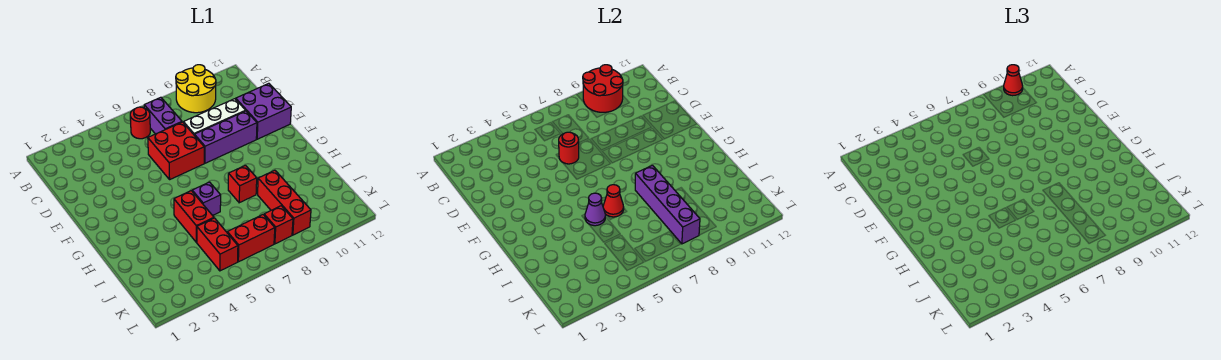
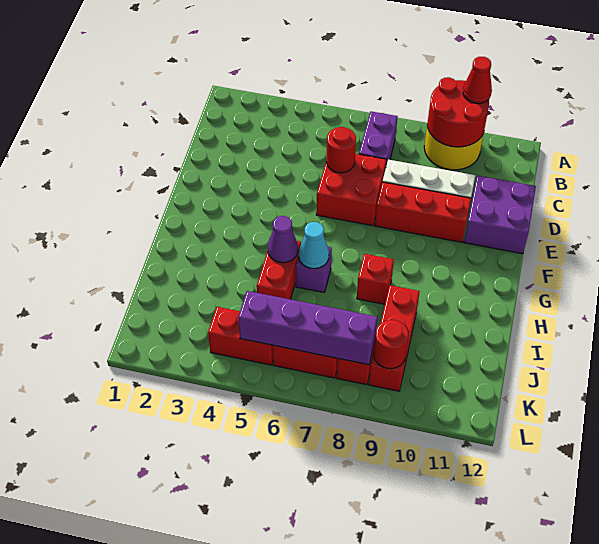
red 1x1 round brick [130,107,150,139] -> red 1x1 round brick moved to [374,320,408,369]
purple 1x3 brick [194,111,257,163] -> red 1x3 brick [375,182,471,242]
red 1x1 cone [603,185,624,217] -> cyan 1x1 cone [299,222,329,269]
purple 1x4 brick [635,165,700,244] -> purple 1x4 brick turned to [238,291,377,365]
red 1x2 brick [197,218,238,271] -> red 1x2 brick turned to [208,307,273,365]

